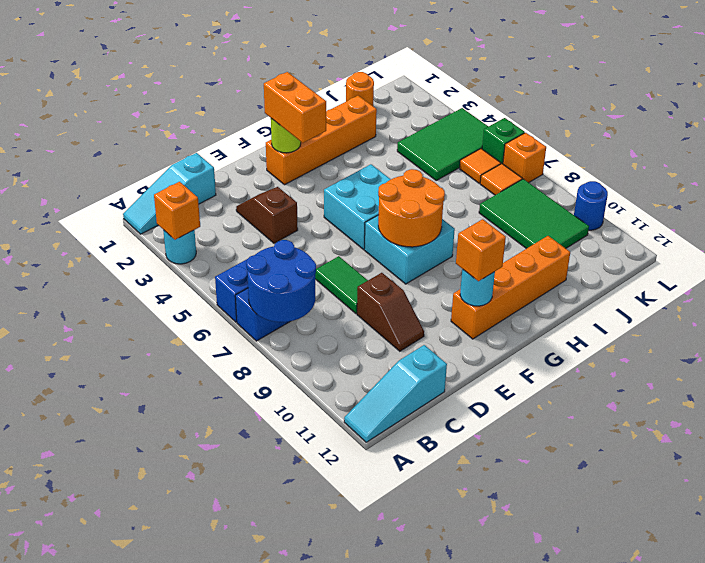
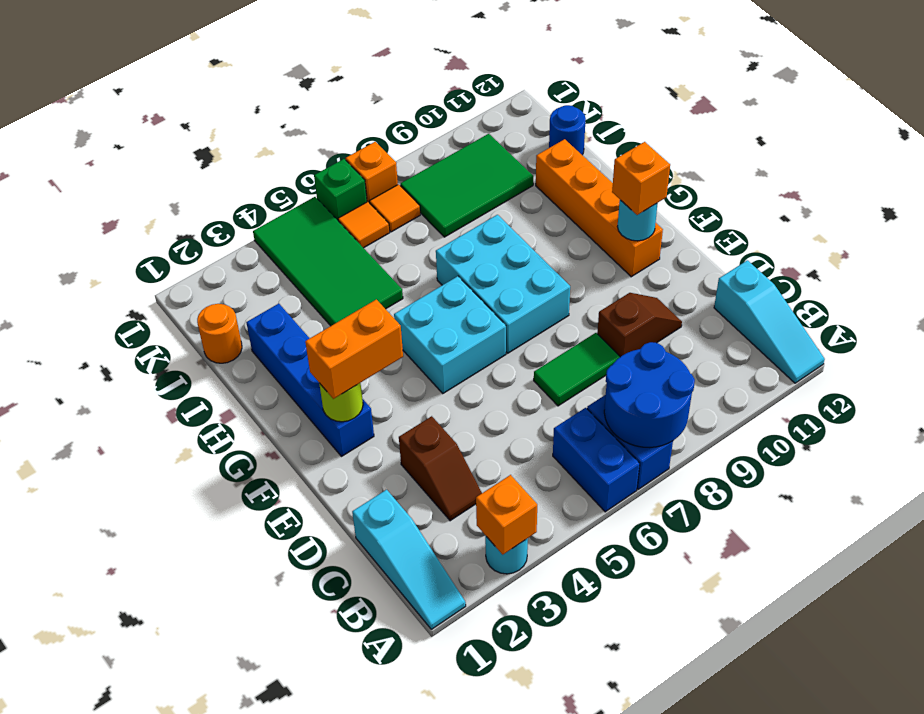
brown 1x2 slope [236,187,298,243] -> brown 1x2 slope turned to [399,416,482,521]
orange 1x4 brick [266,96,377,185] -> blue 1x4 brick [246,304,374,456]
cyan 2x2 brick [364,216,455,284] -> cyan 2x3 brick [436,215,570,353]
orange 2x2 round brick [378,169,445,247] -> none
green 2x3 tile [397,108,488,180] -> green 2x4 tile [253,197,403,326]
blue 1x1 round brick [574,181,608,230] -> blue 1x1 round brick moved to [549,105,586,155]

